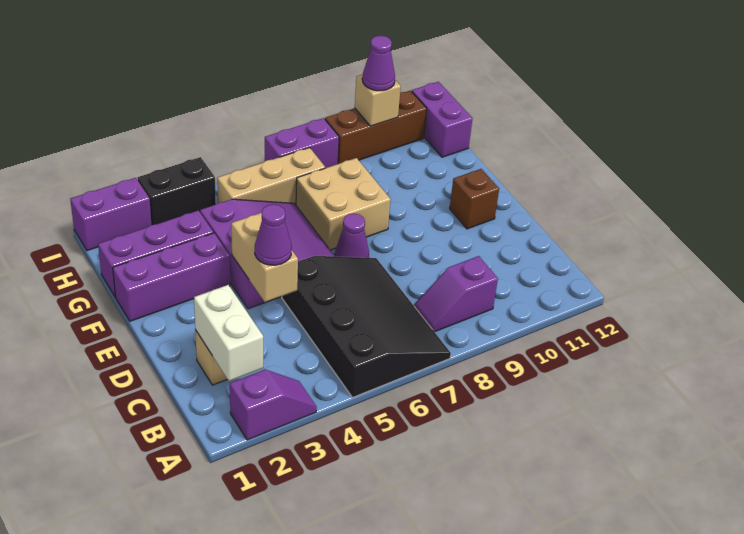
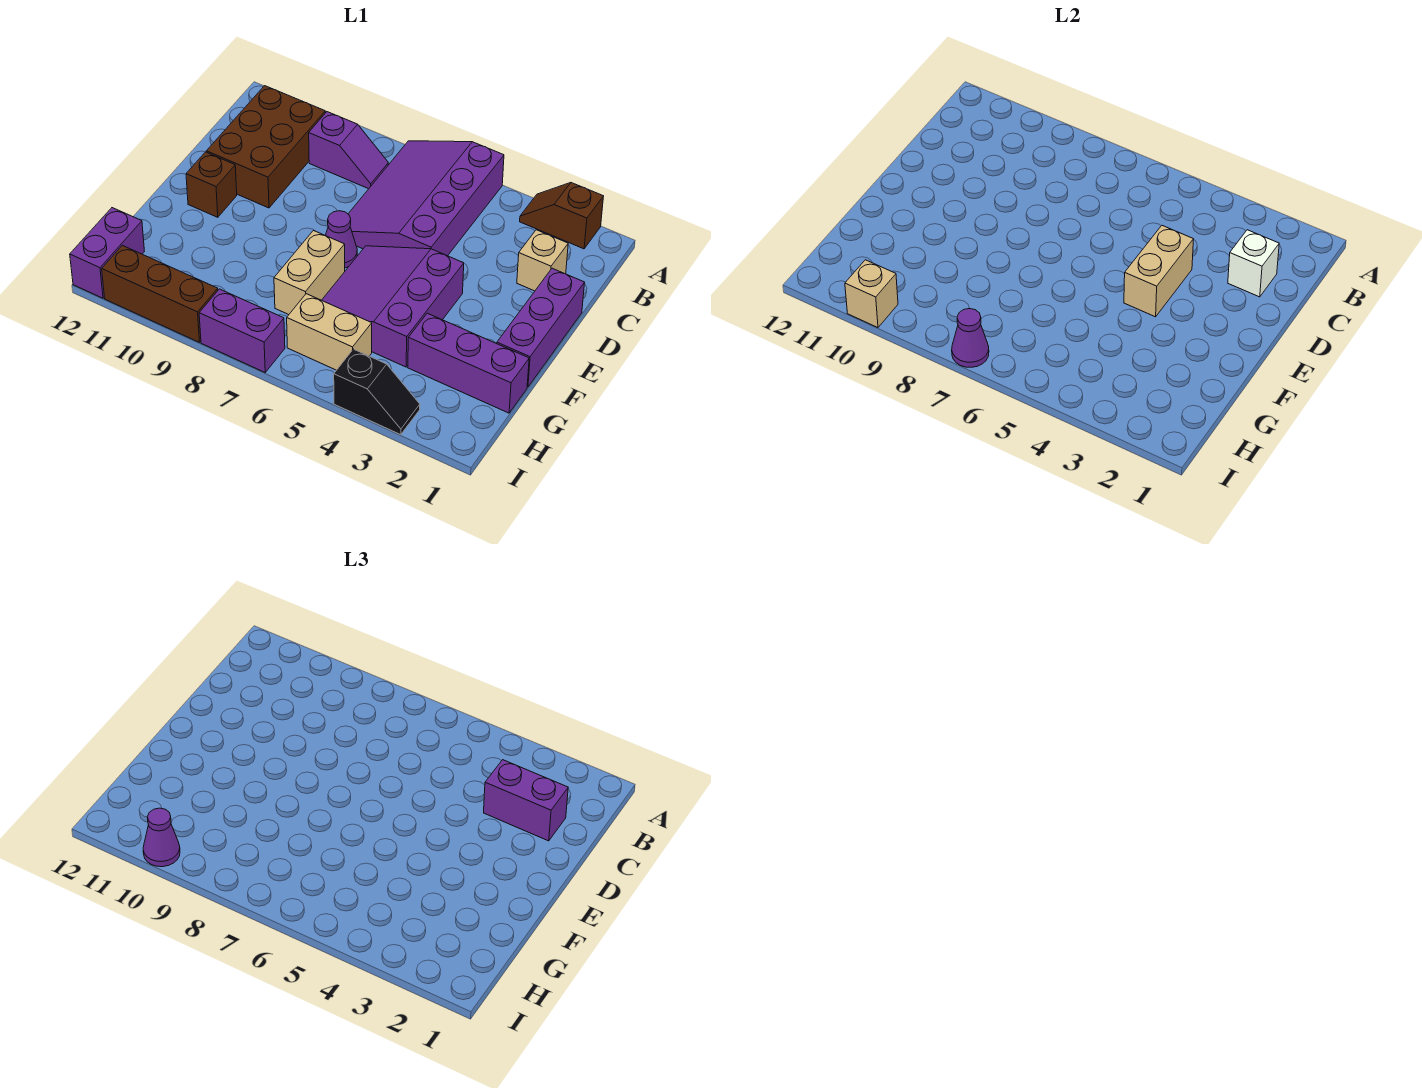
purple 1x2 slope [230,370,317,440] -> brown 1x2 slope [520,183,604,249]
black 3x4 slope [282,256,451,397] -> purple 3x4 slope [348,141,504,256]
white 1x2 brick [194,285,263,381] -> white 1x1 brick [1228,230,1279,297]
none -> brown 2x3 brick [206,86,325,208]
purple 1x1 cone [255,204,292,265] -> purple 1x1 cone moved to [952,308,989,367]
purple 1x3 brick [113,233,230,321] -> purple 1x3 brick turned to [497,268,585,387]
tan 2x2 brick [296,158,391,250] -> tan 1x2 brick [274,231,345,315]
tan 1x3 brick [217,148,325,205] -> tan 1x2 brick [287,294,372,370]
purple 1x2 brick [70,178,151,251] -> purple 1x2 brick moved to [484,760,568,841]
black 1x2 brick [138,157,216,225] -> black 1x2 slope [334,349,420,435]

